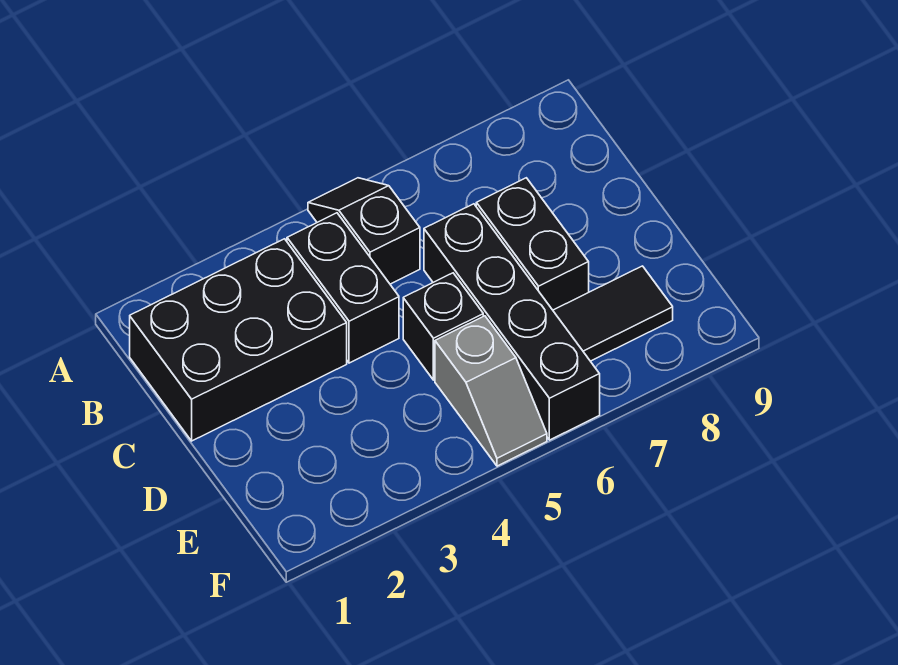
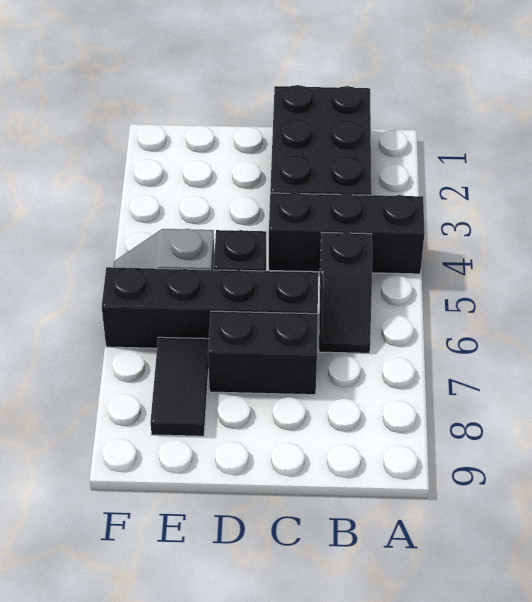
black 1x2 slope [308,178,420,284] -> black 1x2 slope turned to [319,232,372,353]
black 1x2 brick [287,213,399,363] -> black 1x3 brick [269,193,425,274]

